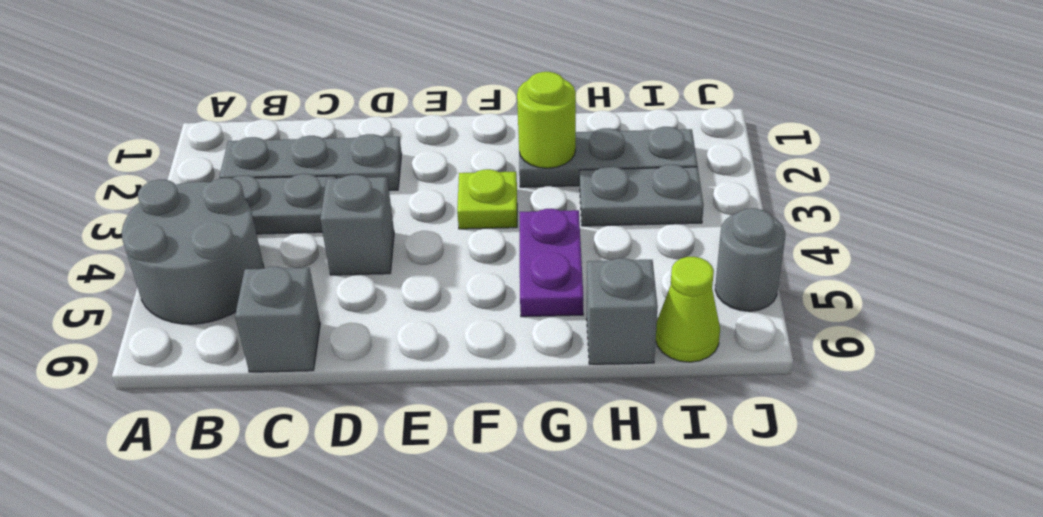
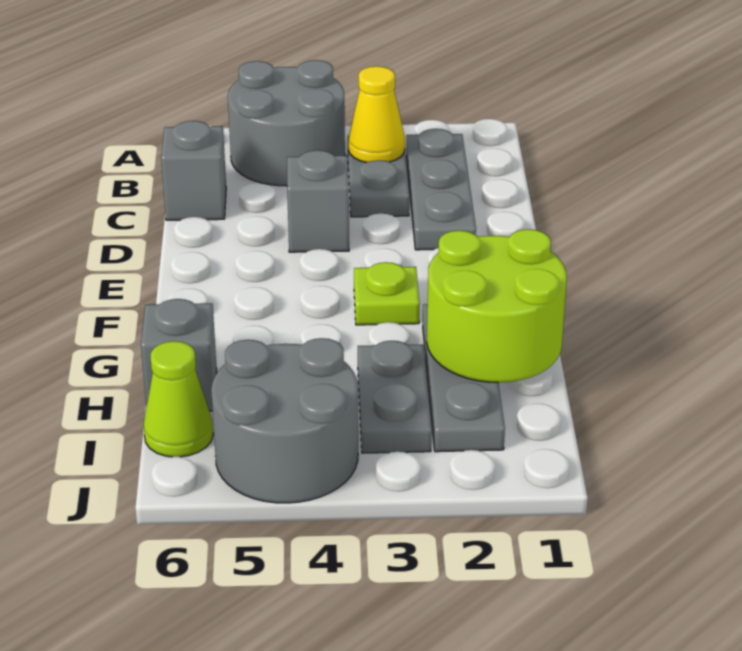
none -> yellow 1x1 cone [348,66,405,163]
lime 1x1 round brick [517,72,576,168] -> lime 2x2 round brick [427,229,567,383]
purple 1x2 plate [519,209,583,317] -> none
grey 1x1 round brick [715,208,785,311] -> grey 2x2 round brick [211,338,358,503]

